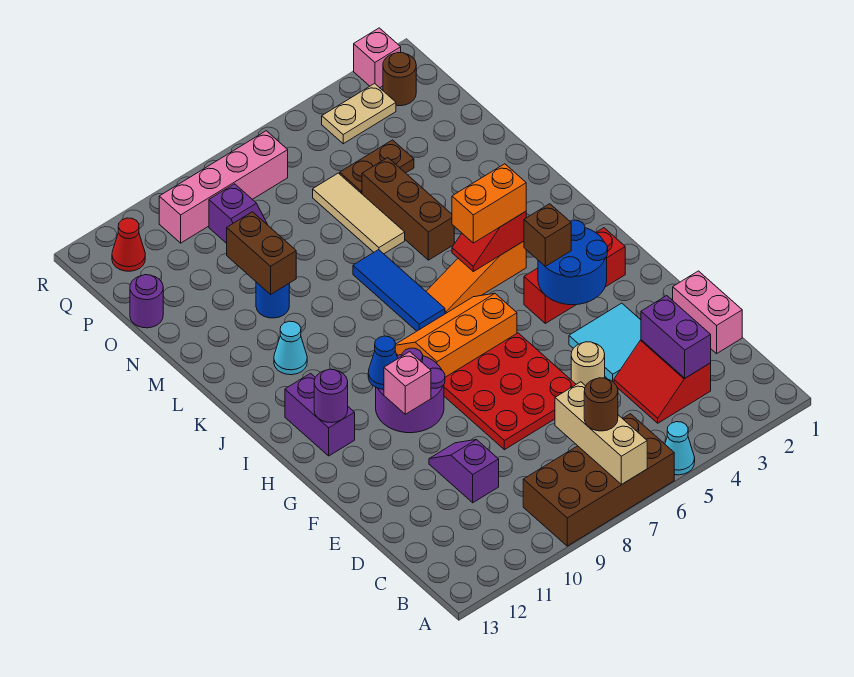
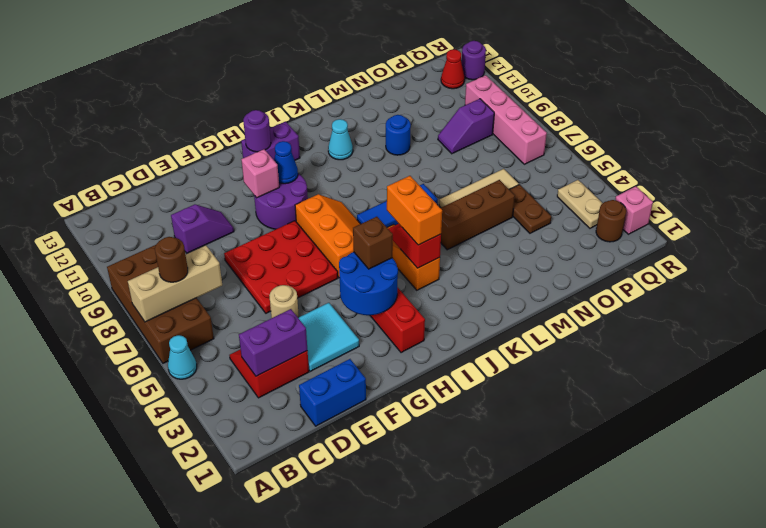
pink 1x2 brick [673,271,742,354] -> blue 1x2 brick [299,359,366,426]
brown 1x2 brick [227,212,296,294] -> none
purple 1x1 round brick [130,275,163,328] -> purple 1x1 round brick moved to [462,41,486,80]

